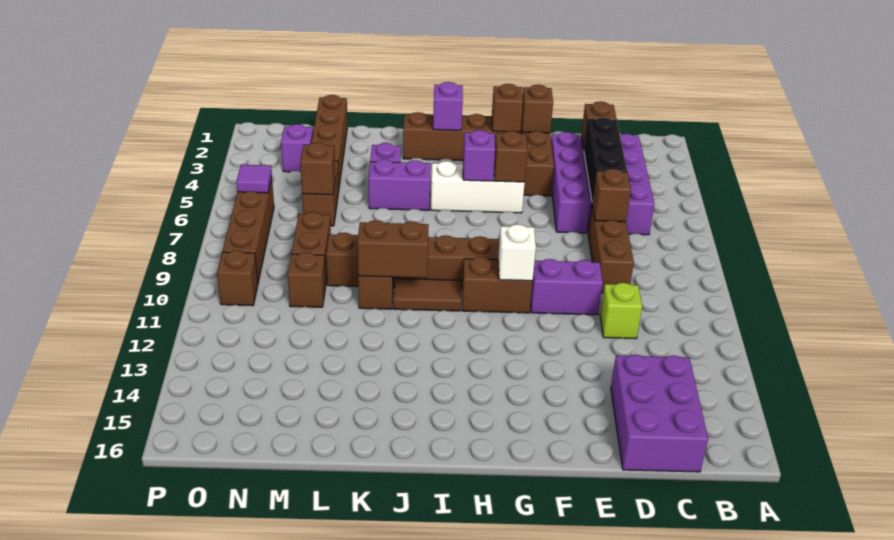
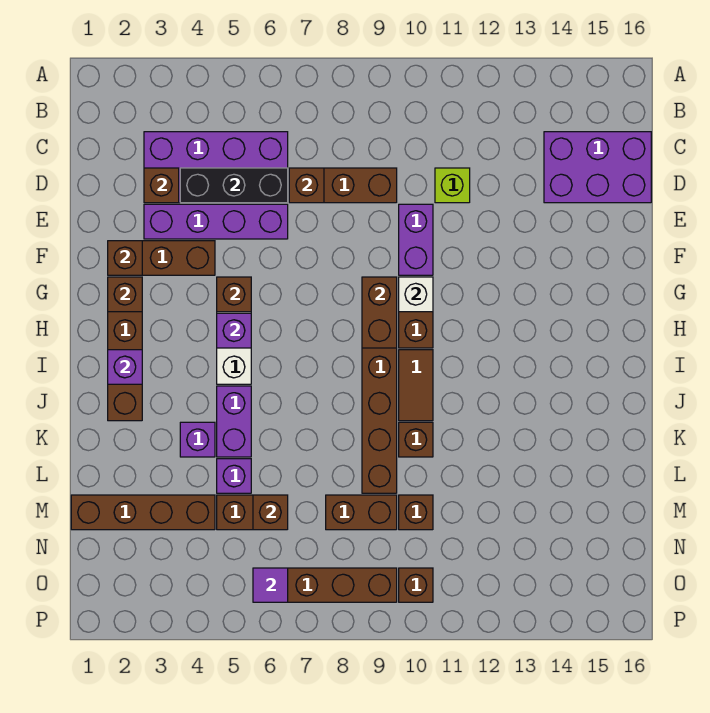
brown 1x2 brick [358,220,429,278] -> brown 1x2 brick moved to [362,277,397,348]
purple 1x1 brick [281,124,313,172] -> purple 1x1 brick moved to [217,459,251,493]

